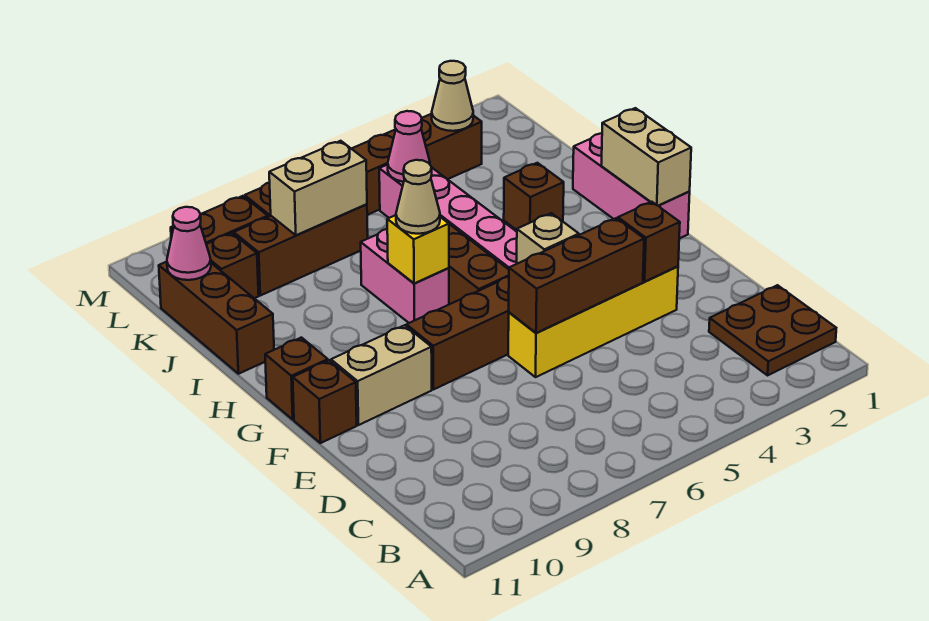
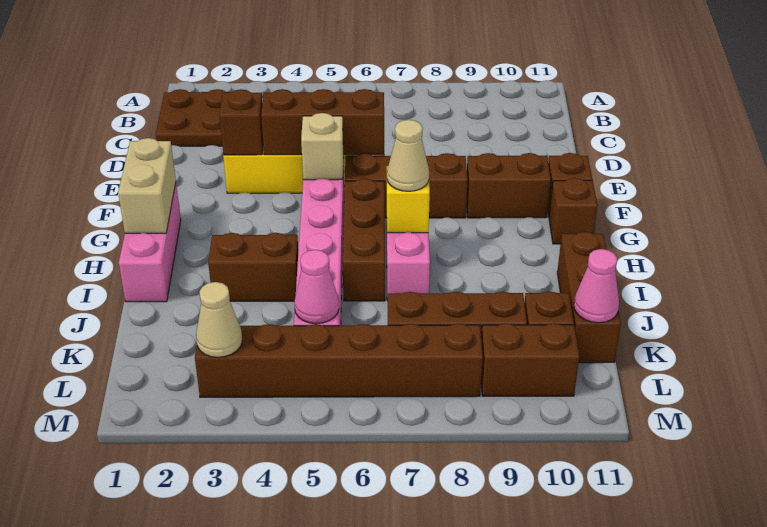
tan 1x2 brick [331,325,432,425] -> brown 1x2 brick [466,153,551,218]
brown 1x1 brick [504,163,564,230] -> brown 1x2 brick [208,233,298,301]
tan 1x2 brick [269,141,367,235] -> none

